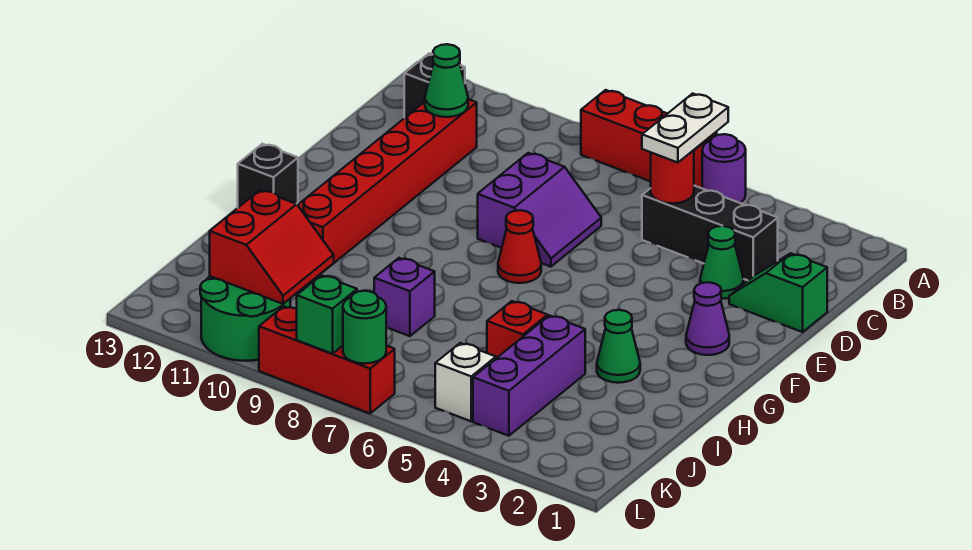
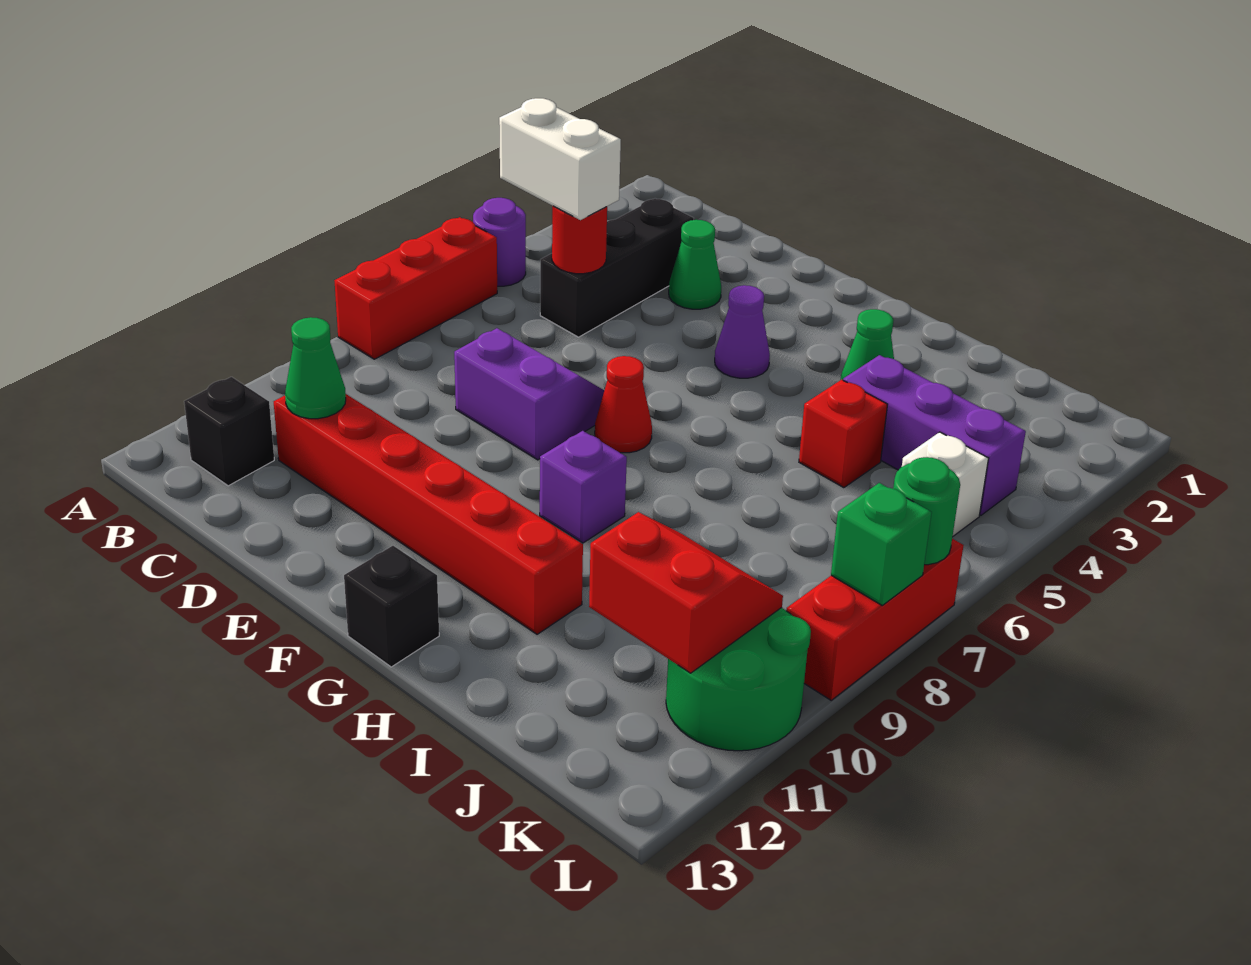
white 1x2 plate [642,93,728,163] -> white 1x2 brick [499,98,621,220]
green 1x2 slope [729,253,827,332] -> none
purple 1x1 cone [686,282,729,355] -> purple 1x1 cone moved to [715,285,770,378]
purple 1x1 brick [374,258,435,336] -> purple 1x1 brick moved to [540,431,627,543]

